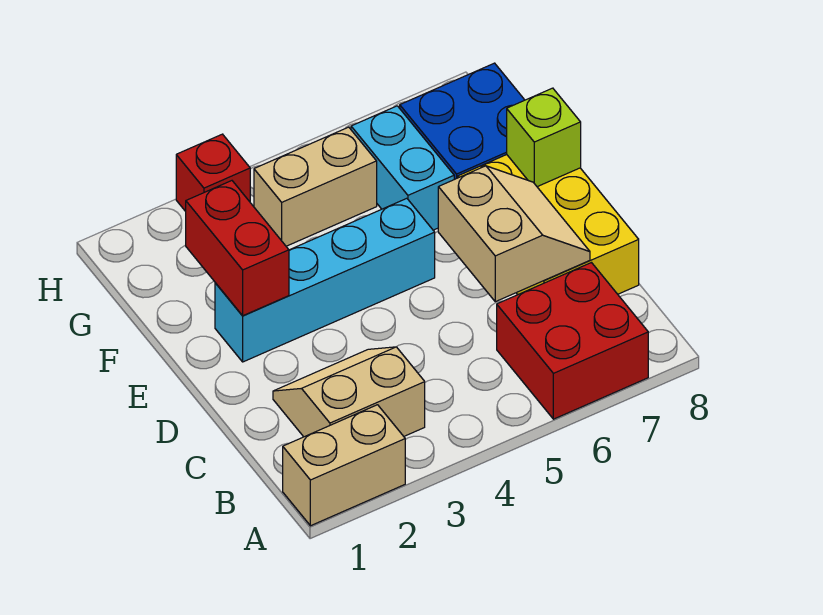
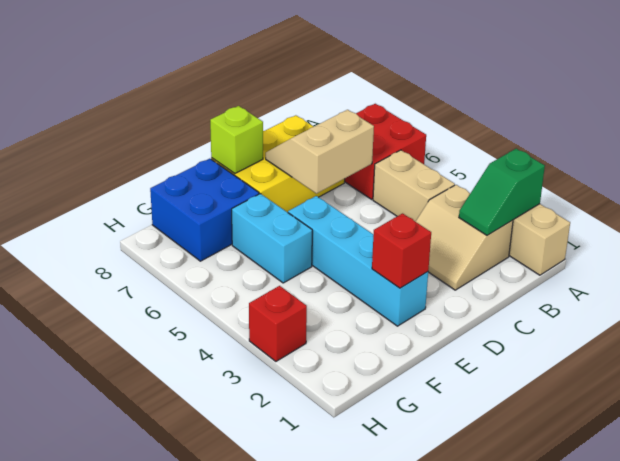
none -> green 1x2 slope [459,149,545,235]
red 1x2 brick [186,181,289,316] -> red 1x1 brick [372,213,431,288]
cyan 1x2 brick [351,106,454,230] -> cyan 1x2 brick turned to [232,194,312,283]
tan 1x2 brick [254,127,377,246] -> tan 1x2 brick moved to [373,150,455,221]

